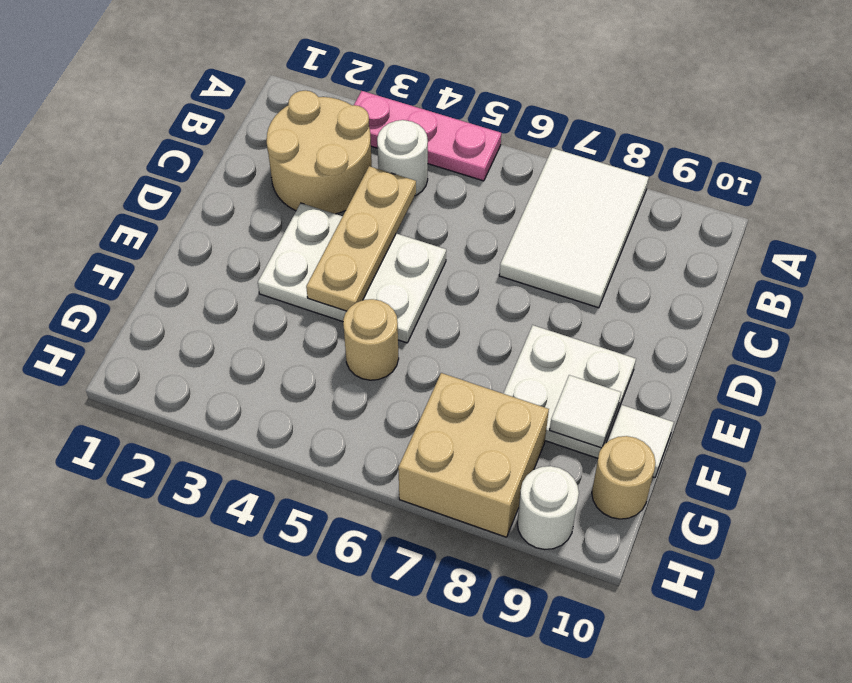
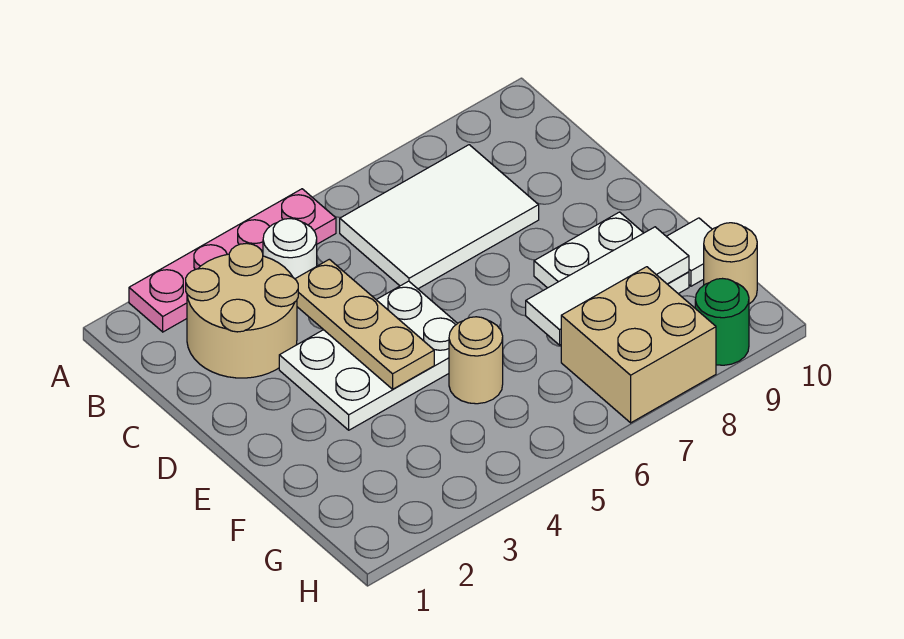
pink 1x3 plate [354,91,501,181] -> pink 1x4 plate [129,189,336,332]
white 2x3 tile [499,148,649,308] -> white 2x3 tile turned to [340,145,539,289]
white 1x1 tile [550,375,621,448] -> white 1x3 tile [526,227,689,345]
white 1x1 round brick [517,466,579,549] -> green 1x1 round brick [695,279,749,365]

